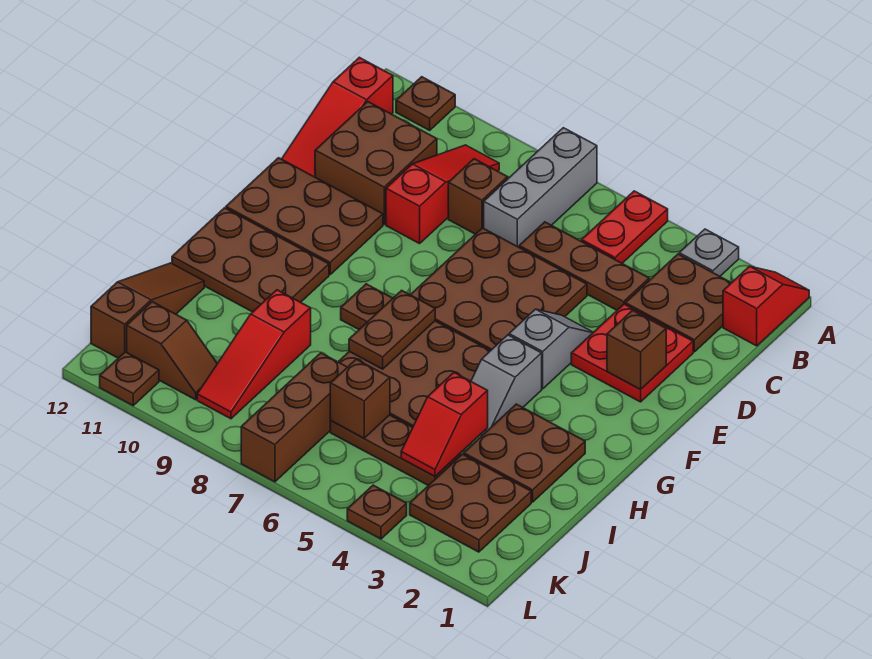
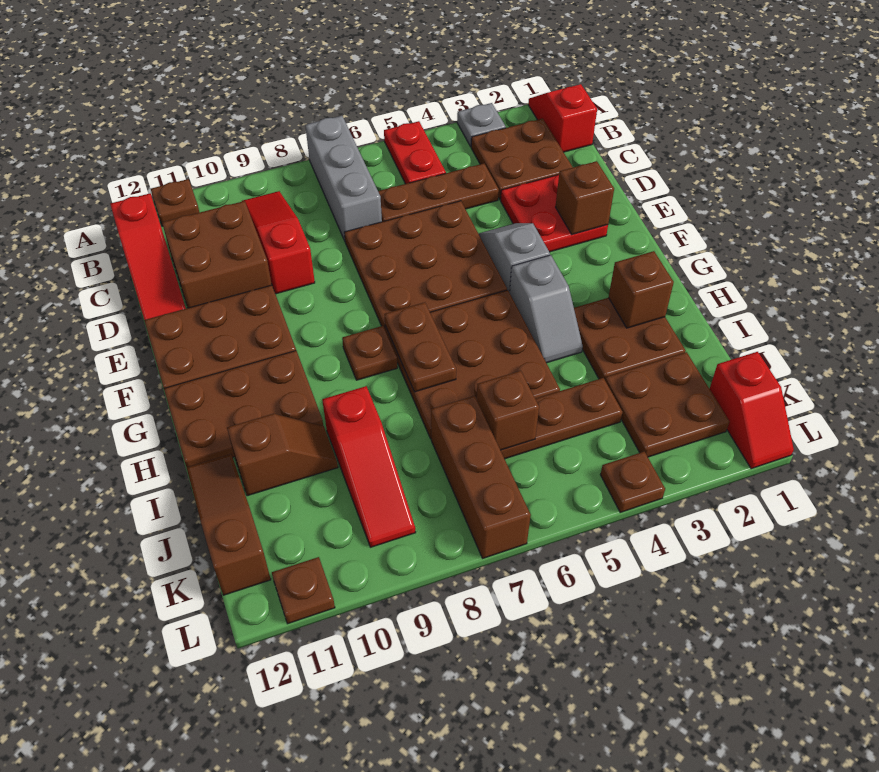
brown 1x1 brick [448,159,508,234] -> brown 1x1 brick moved to [608,251,674,328]
red 1x2 slope [401,373,488,476] -> red 1x2 slope moved to [709,352,794,469]
brown 1x2 slope [127,302,217,400] -> brown 1x2 slope moved to [227,414,338,496]

